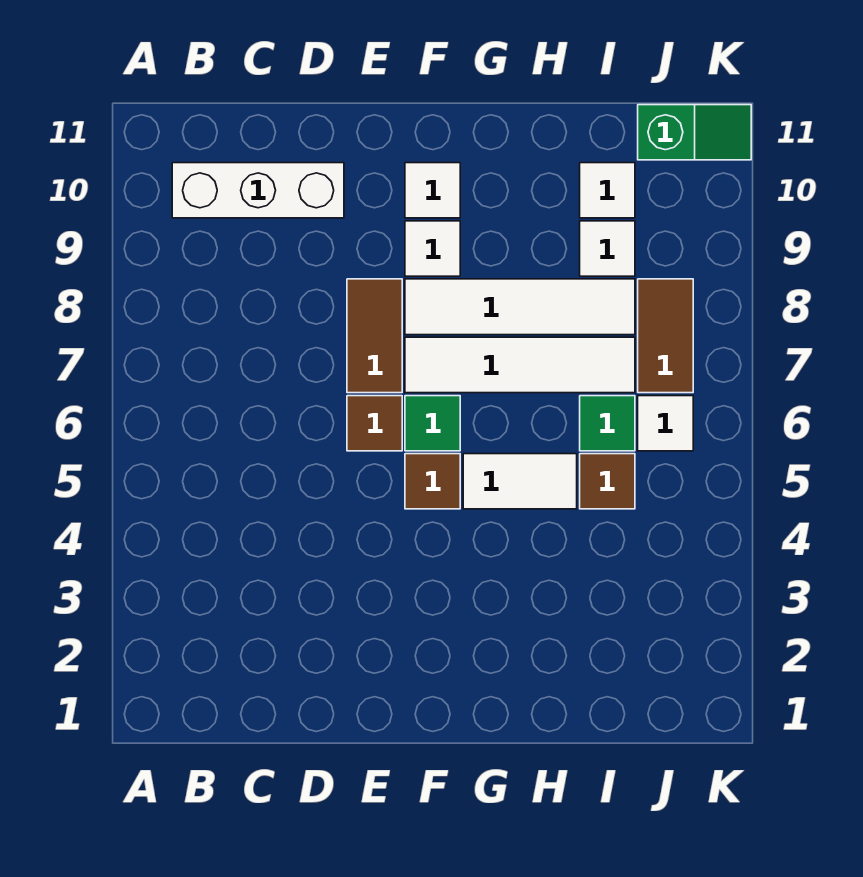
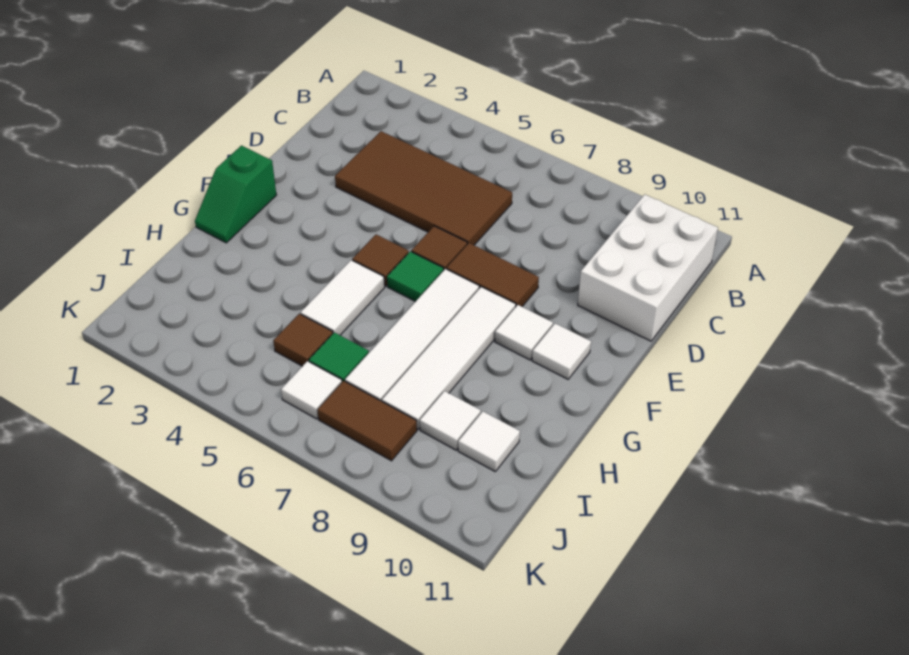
white 1x3 brick [172,163,344,218] -> white 2x3 brick [578,195,718,341]
none -> brown 2x4 tile [335,131,512,245]
green 1x2 slope [638,105,751,160] -> green 1x2 slope moved to [195,146,276,243]

